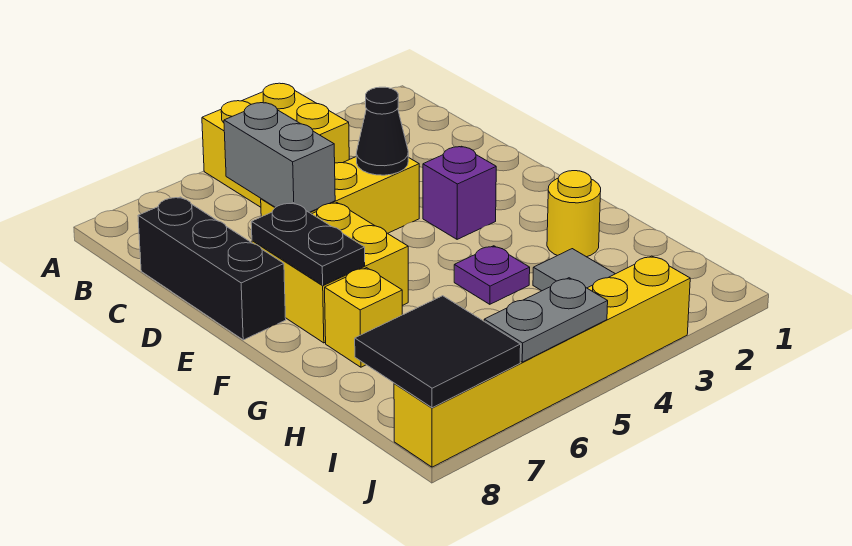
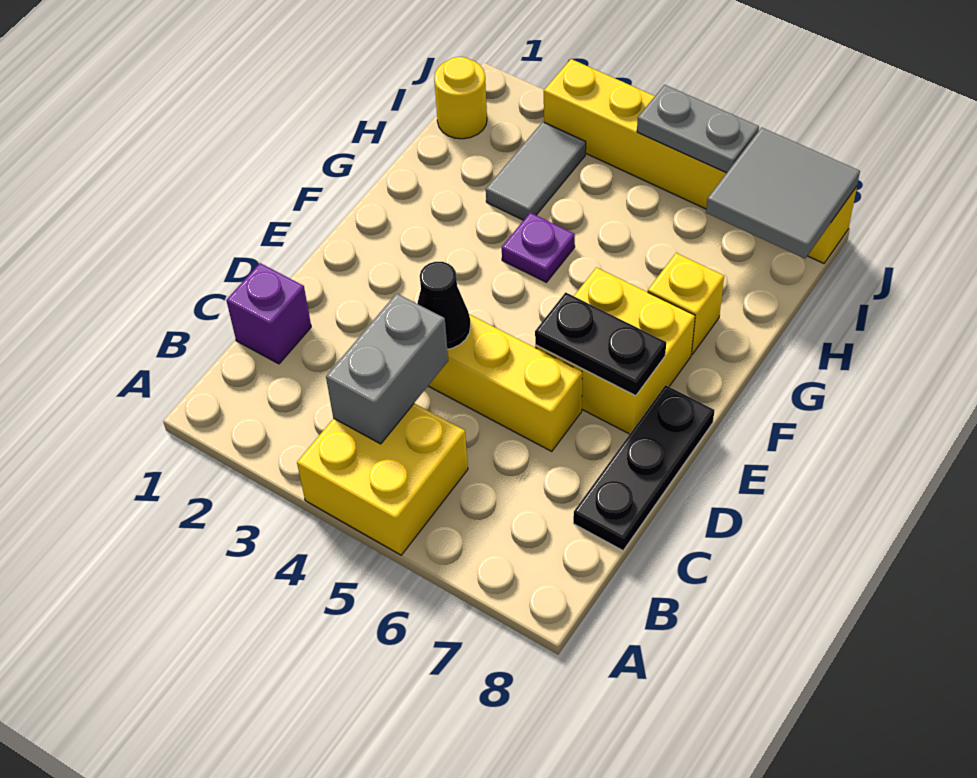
grey 1x2 brick [224,103,335,213] -> grey 1x2 brick moved to [326,293,448,444]
black 1x3 brick [138,197,286,340] -> black 1x3 plate [573,385,715,550]
purple 1x1 brick [423,146,496,239] -> purple 1x1 brick moved to [226,263,311,364]
black 1x2 plate [251,203,365,285] -> black 1x2 plate turned to [535,292,666,396]
yellow 1x1 round brick [547,171,601,257] -> yellow 1x1 round brick moved to [434,57,487,139]
black 2x2 tile [355,296,521,408] -> grey 2x2 tile [706,128,860,258]

